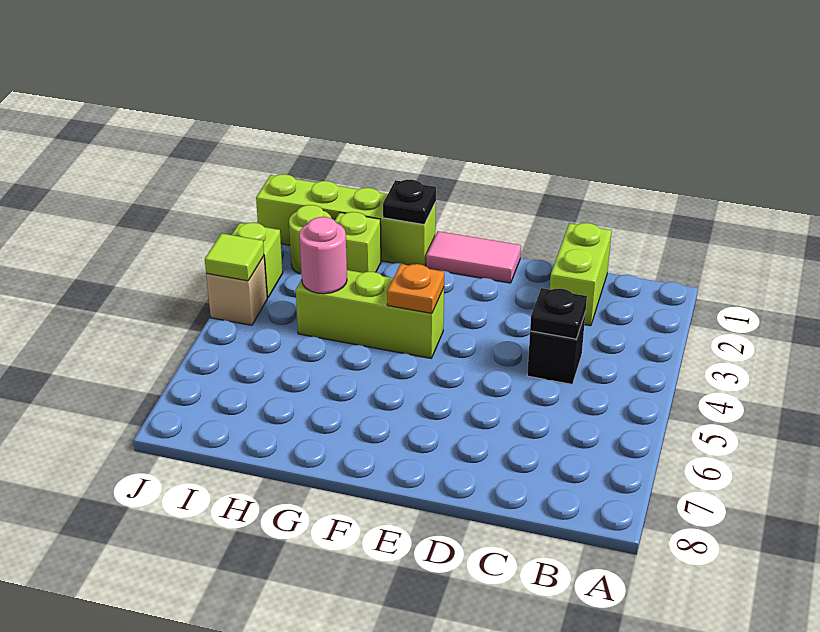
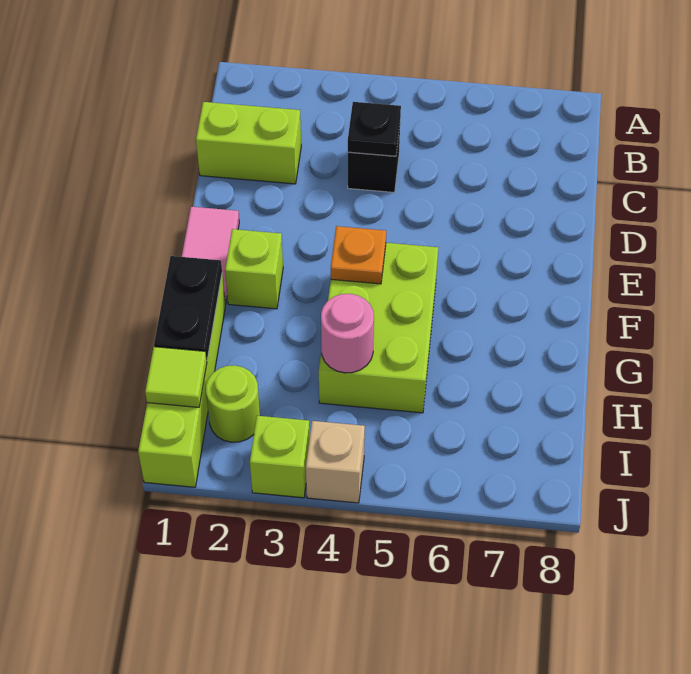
lime 1x3 brick [296,270,444,358] -> lime 2x3 brick [319,243,438,413]
black 1x1 plate [383,180,436,224] -> black 1x2 plate [154,256,222,359]
lime 1x1 brick [335,212,381,273] -> lime 1x1 brick moved to [225,229,283,309]
lime 1x1 tile [205,233,264,281] -> lime 1x1 tile moved to [145,347,207,407]

